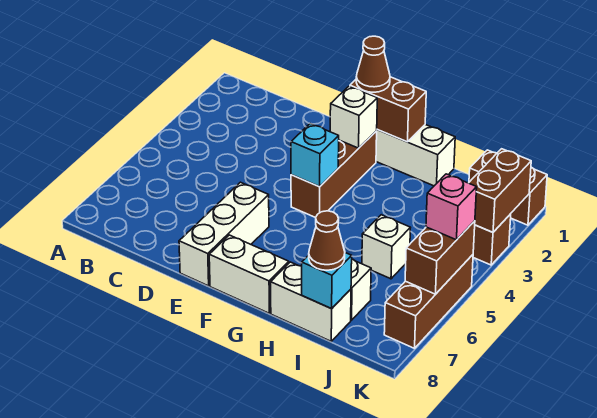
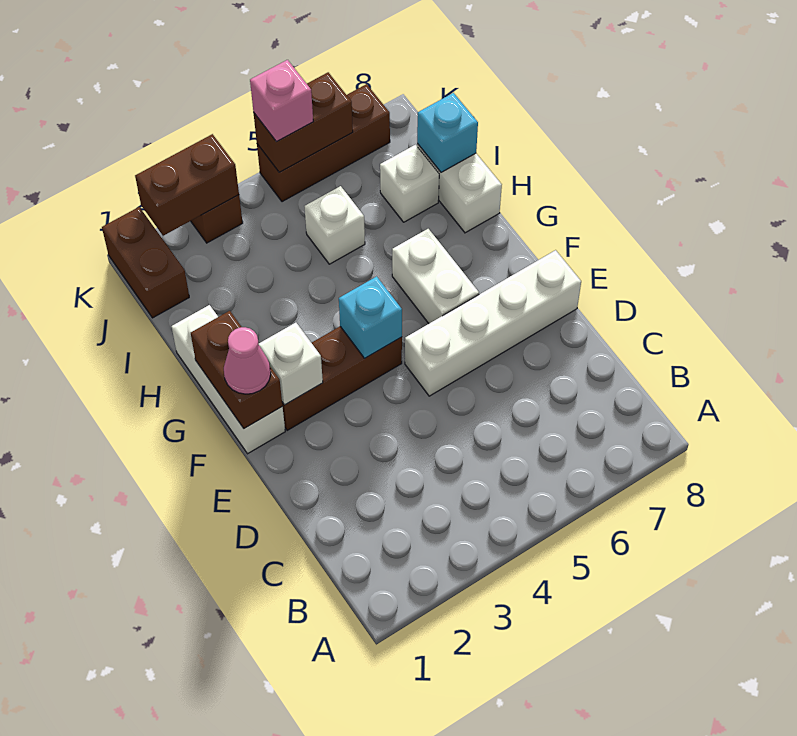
white 1x3 brick [179,182,269,286] -> white 1x4 brick [405,250,581,396]
brown 1x1 cone [356,36,390,92] -> pink 1x1 cone [224,327,271,394]
white 1x2 brick [209,235,289,313] -> white 1x2 brick moved to [392,229,479,323]
brown 1x1 cone [309,211,345,270] -> none

